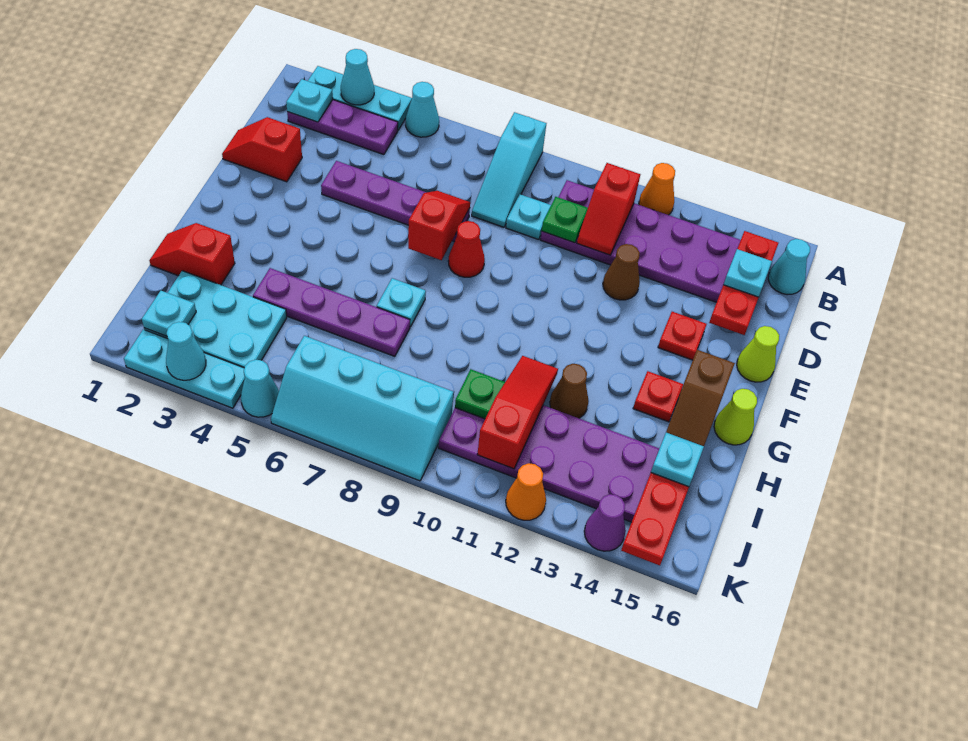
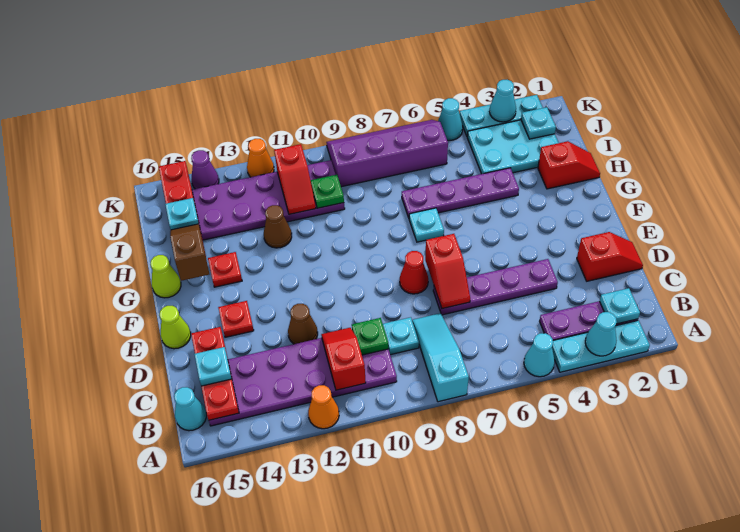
red 1x3 slope [477,356,558,469] -> red 1x2 slope [274,144,316,214]
cyan 2x4 slope [271,336,453,481] -> purple 2x4 slope [326,120,448,187]

